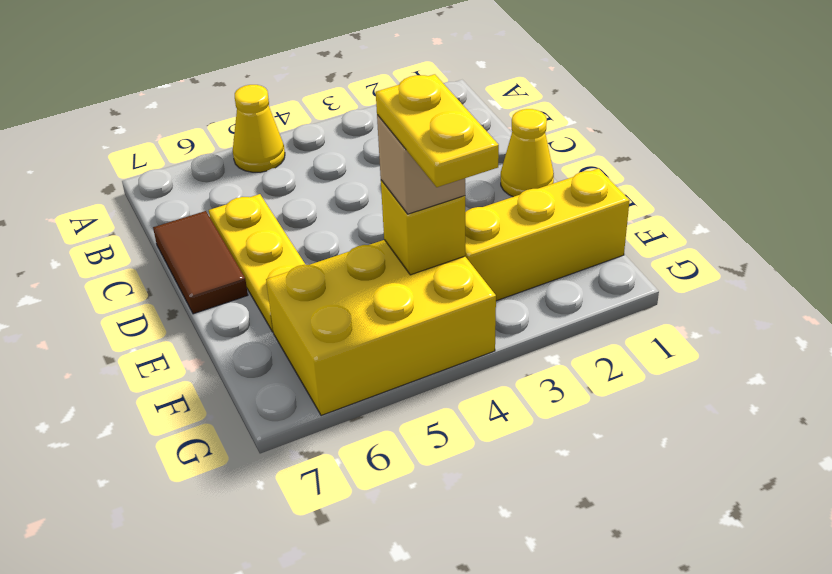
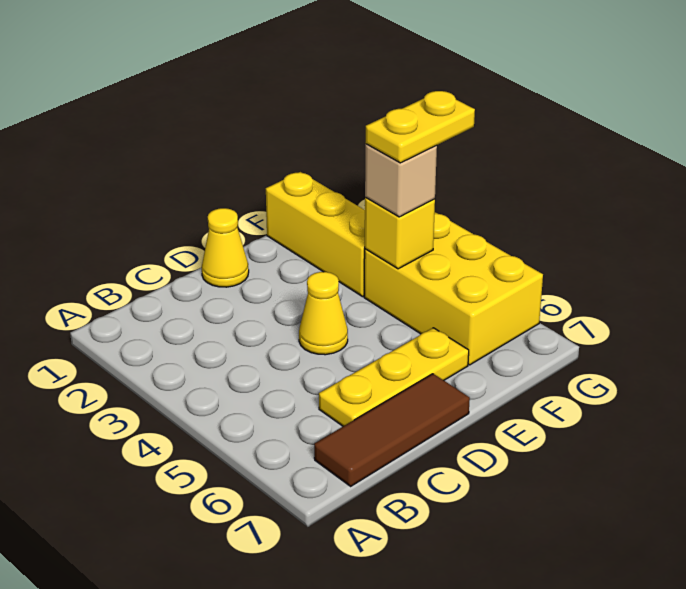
yellow 1x1 cone [233,85,285,172] -> yellow 1x1 cone moved to [299,272,348,355]
brown 1x2 tile [153,211,248,314] -> brown 1x3 tile [314,374,470,486]

